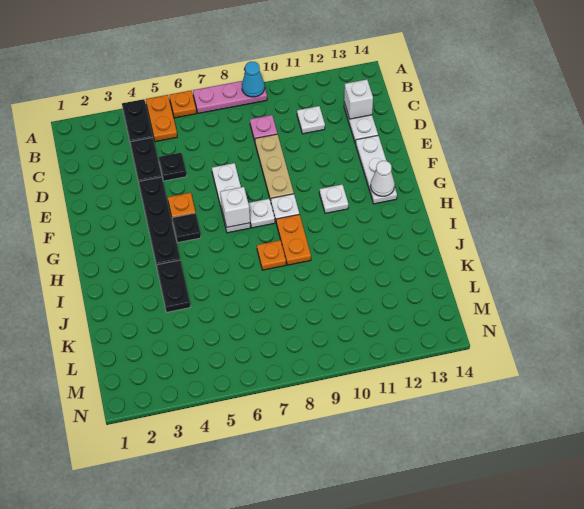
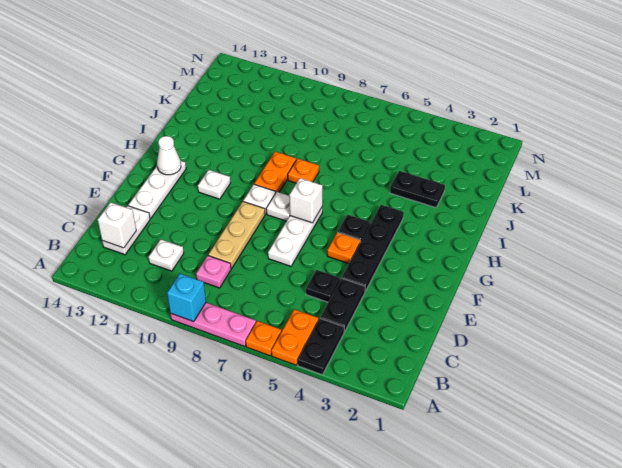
cyan 1x1 cone [242,62,265,97] -> cyan 1x1 brick [167,274,206,322]
black 1x2 plate [156,260,190,312] -> black 1x2 plate turned to [390,171,445,208]

